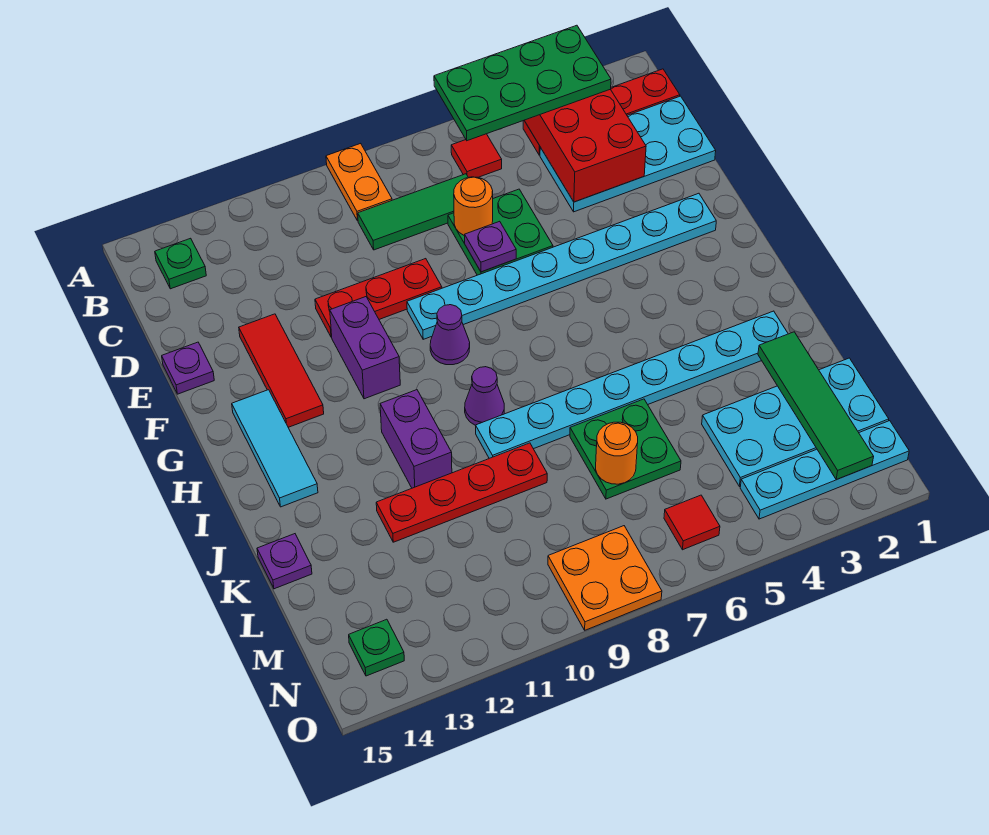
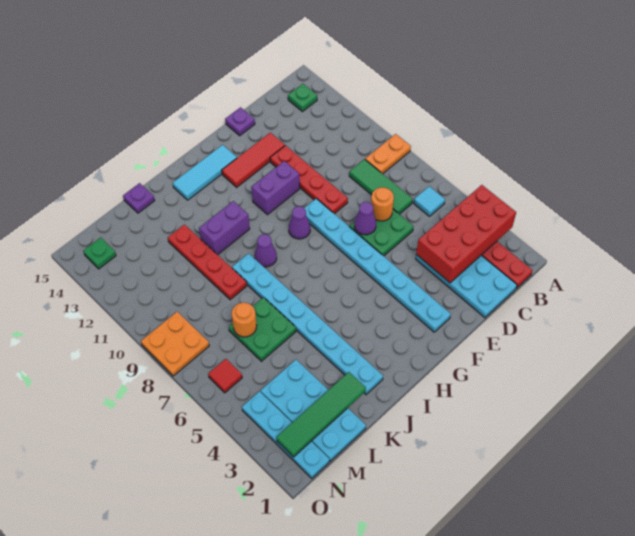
green 2x4 plate [434,25,611,141] -> none
red 1x1 tile [451,134,502,178] -> cyan 1x1 tile [414,186,445,216]
purple 1x1 plate [465,221,516,272] -> purple 1x1 cone [354,202,376,235]
red 1x3 plate [315,259,442,337] -> red 1x4 plate [270,146,348,214]

